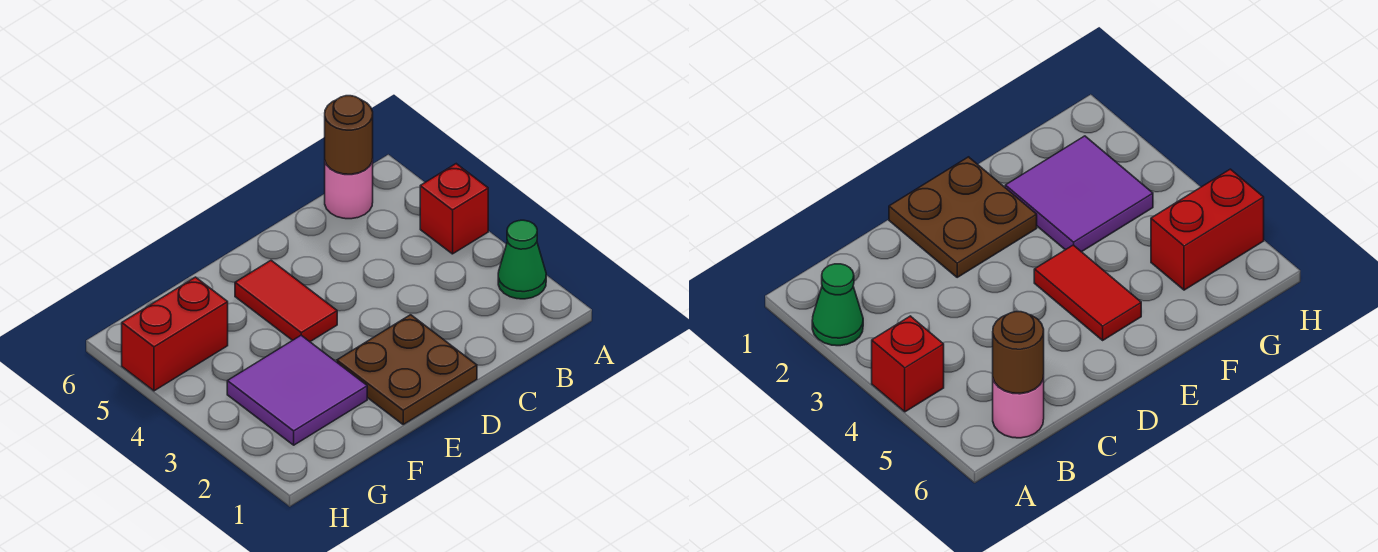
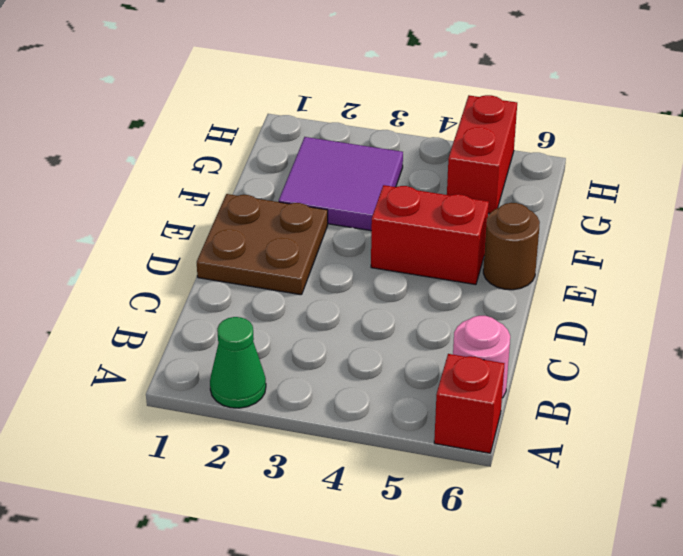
red 1x1 brick [420,164,488,254] -> red 1x1 brick moved to [434,354,505,453]
brown 1x1 round brick [325,96,373,174] -> brown 1x1 round brick moved to [483,203,540,290]
red 1x2 tile [235,260,337,342] -> red 1x2 brick [371,185,489,285]

